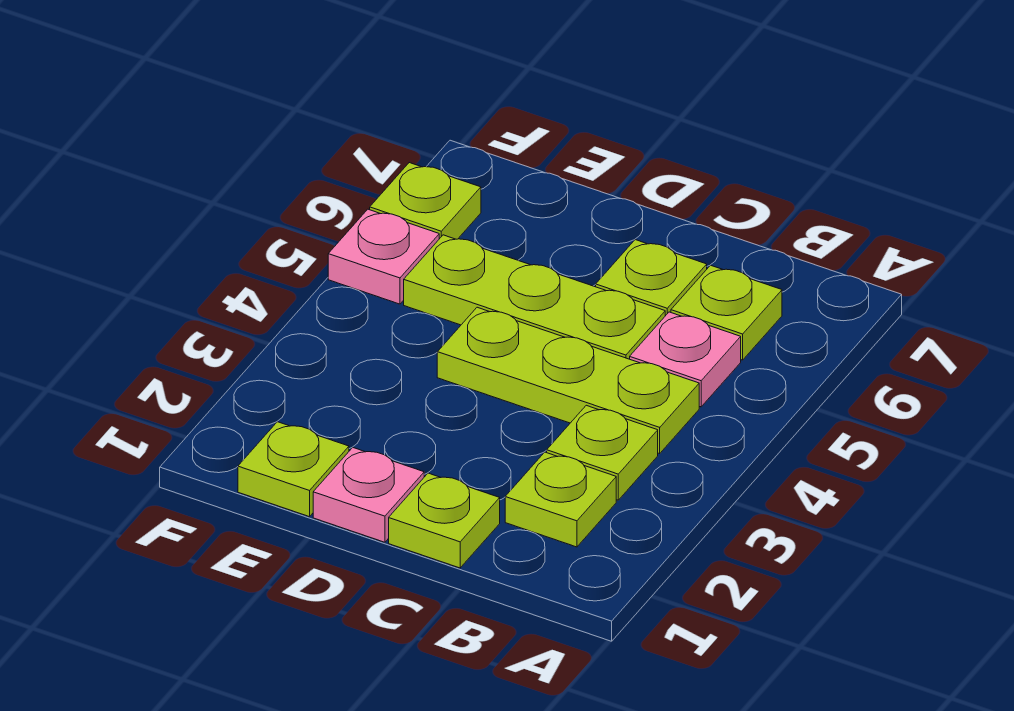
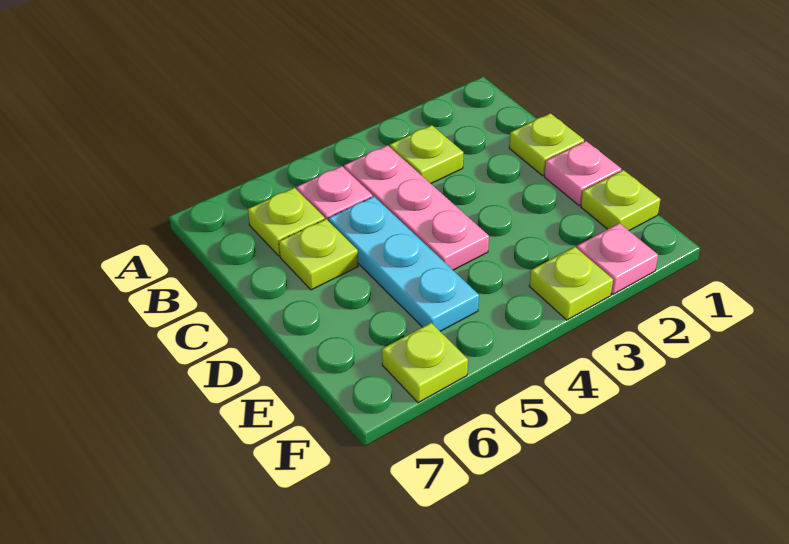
lime 1x1 plate [505,452,616,547] -> lime 1x1 plate moved to [529,247,613,320]
lime 1x3 plate [437,307,699,454] -> pink 1x3 plate [344,145,489,270]
lime 1x3 plate [404,235,665,359] -> cyan 1x3 plate [329,197,479,331]
pink 1x1 plate [328,209,439,304] -> pink 1x1 plate moved to [577,223,658,294]

